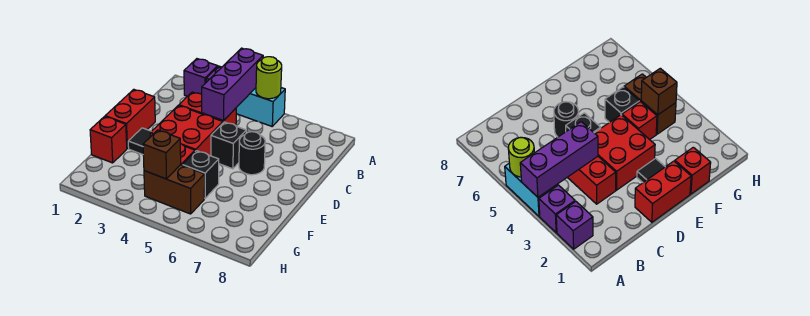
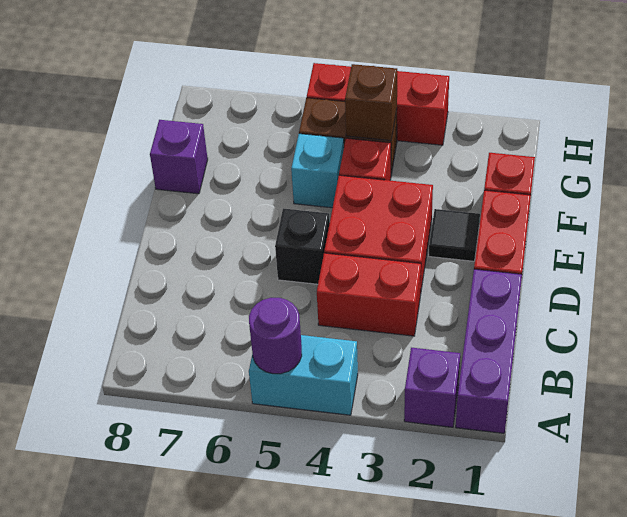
purple 1x1 brick [539,185,575,233] -> purple 1x1 brick moved to [150,120,208,194]
purple 1x3 brick [202,48,263,121] -> purple 1x3 brick moved to [456,269,522,433]
lime 1x1 round brick [256,57,282,99] -> purple 1x1 round brick [249,298,302,374]
black 1x1 round brick [239,132,265,175] -> none
black 1x1 brick [182,151,219,198] -> cyan 1x1 brick [291,134,344,208]
none -> red 1x3 brick [307,63,449,145]

